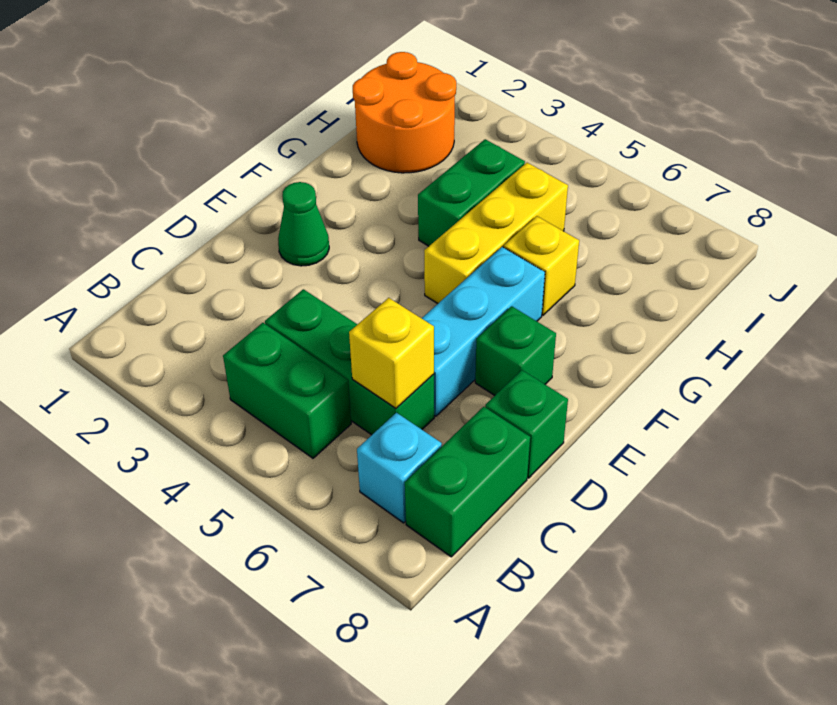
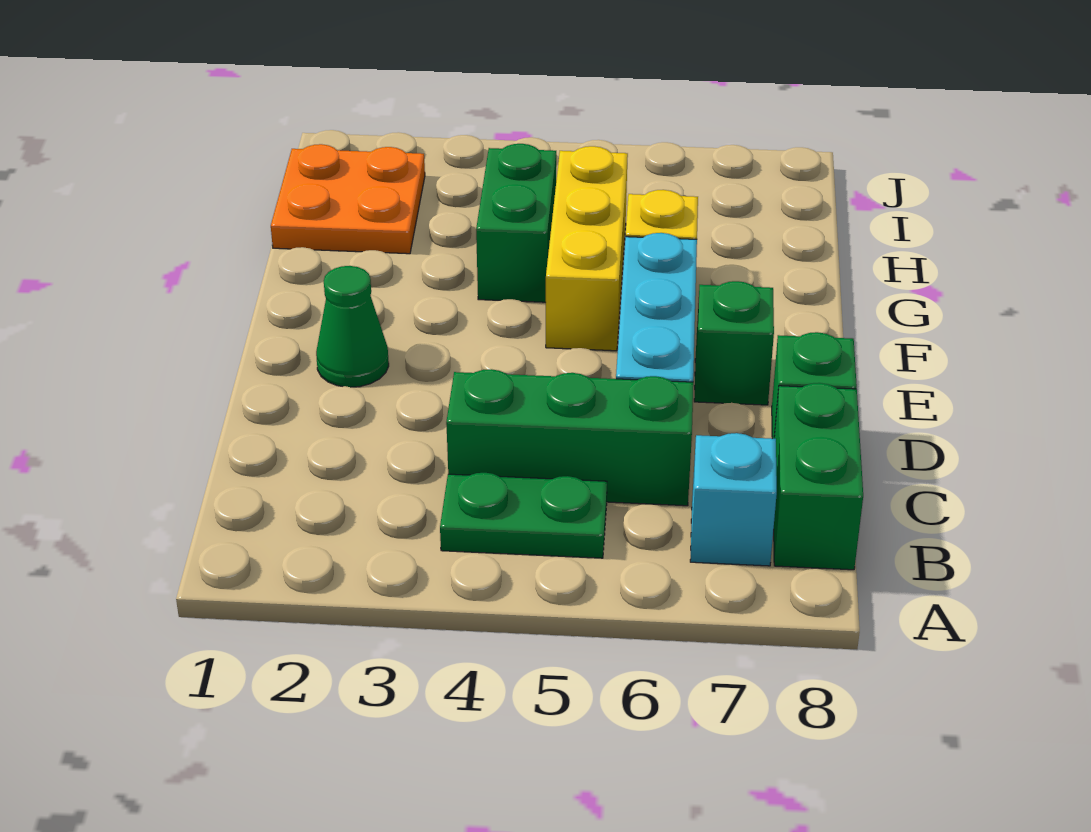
green 1x2 brick [223,323,351,458] -> green 1x2 plate [440,473,607,558]
yellow 1x1 brick [349,298,434,408] -> none
orange 2x2 round brick [353,52,456,173] -> orange 2x2 plate [271,144,425,254]

